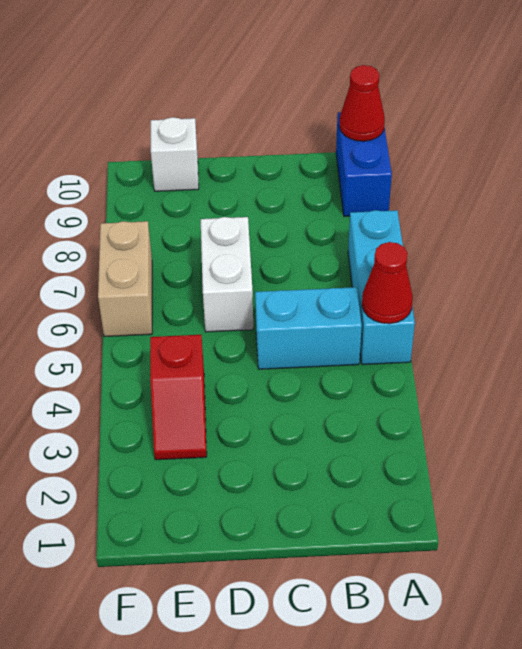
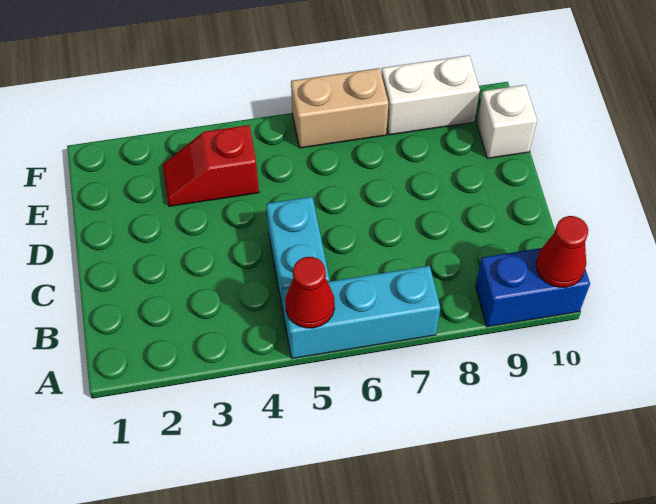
white 1x2 brick [201,217,253,332] -> white 1x2 brick moved to [381,55,480,135]

